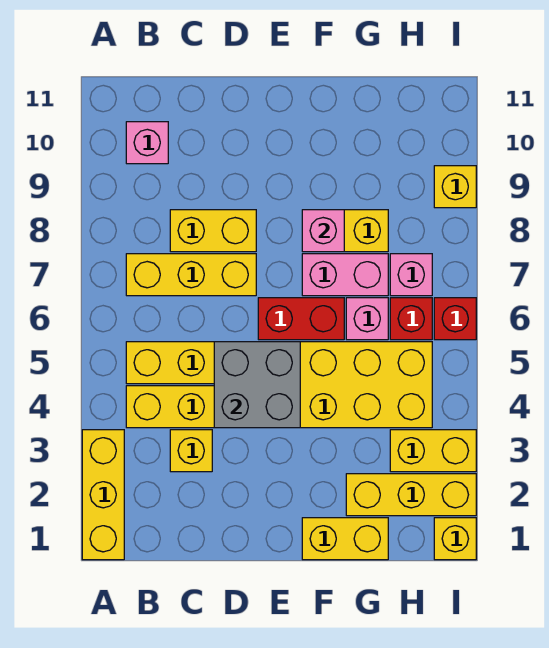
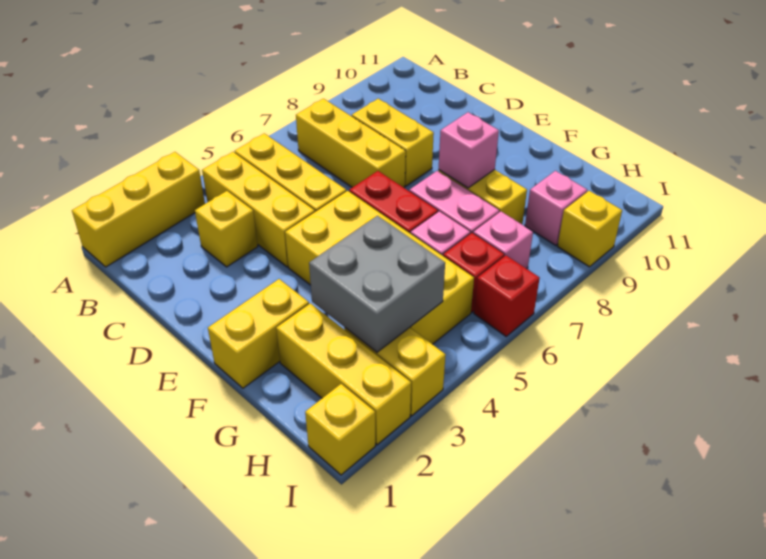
pink 1x1 brick [126,122,168,164] -> pink 1x1 brick moved to [525,171,587,245]
grey 2x2 brick [214,342,300,428] -> grey 2x2 brick moved to [309,216,445,352]
yellow 1x2 brick [302,518,388,560] -> yellow 1x2 brick turned to [208,279,309,388]

